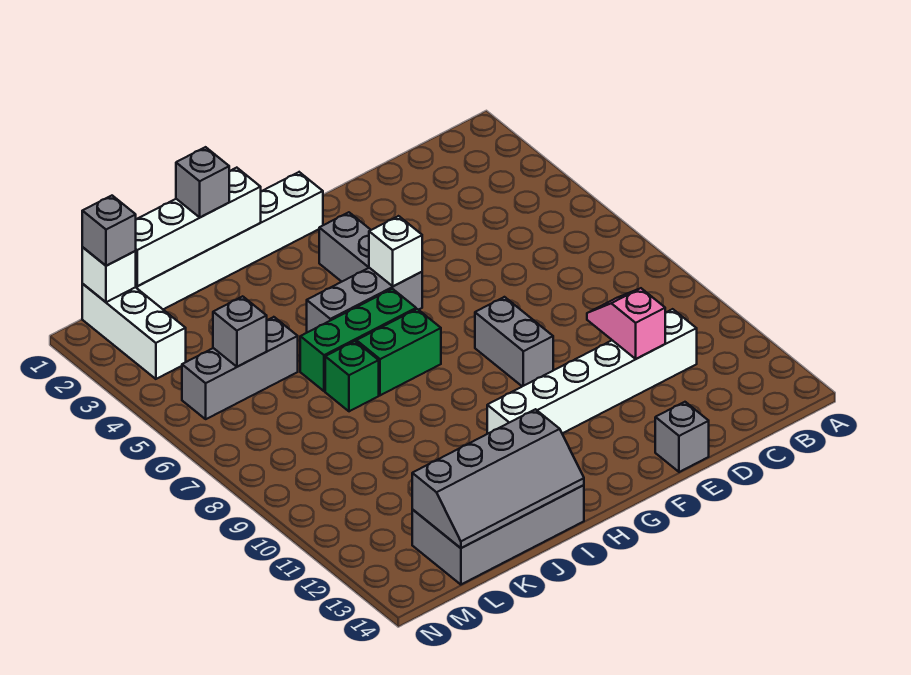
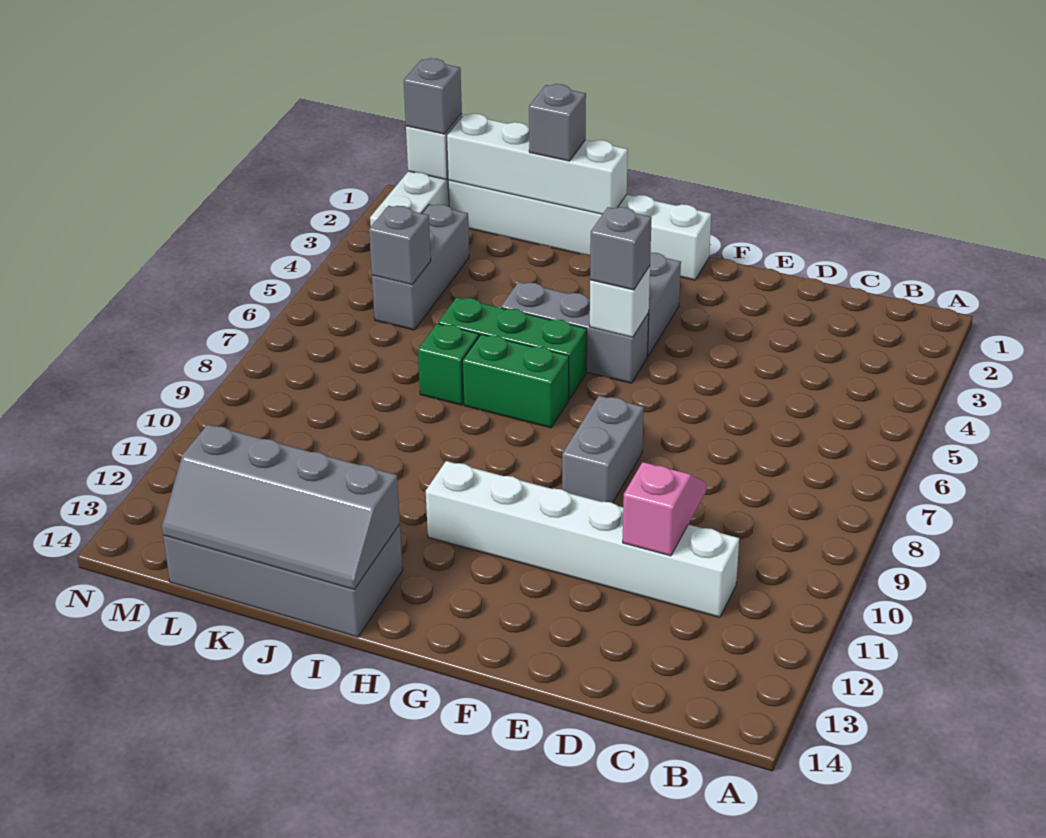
grey 1x1 brick [655,402,709,472] -> grey 1x1 brick moved to [590,207,652,290]
grey 1x3 brick [182,317,298,419] -> grey 1x3 brick turned to [372,204,469,330]

